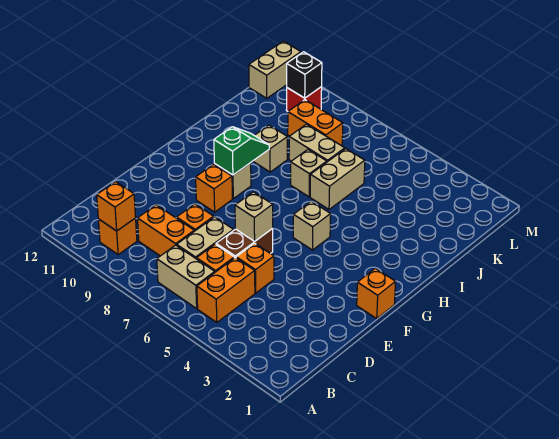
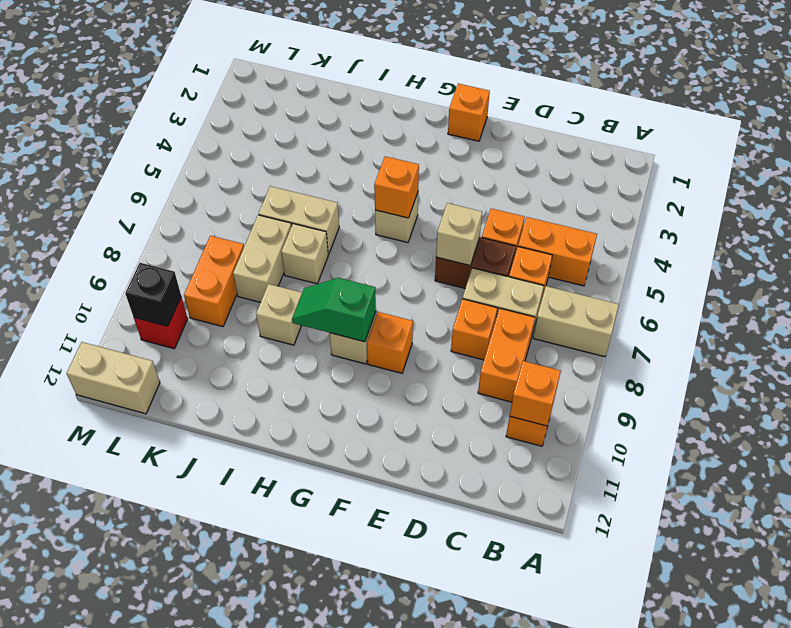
tan 1x2 brick [157,245,215,308] -> tan 1x2 brick turned to [533,286,619,357]
none -> orange 1x1 brick [374,156,419,218]

